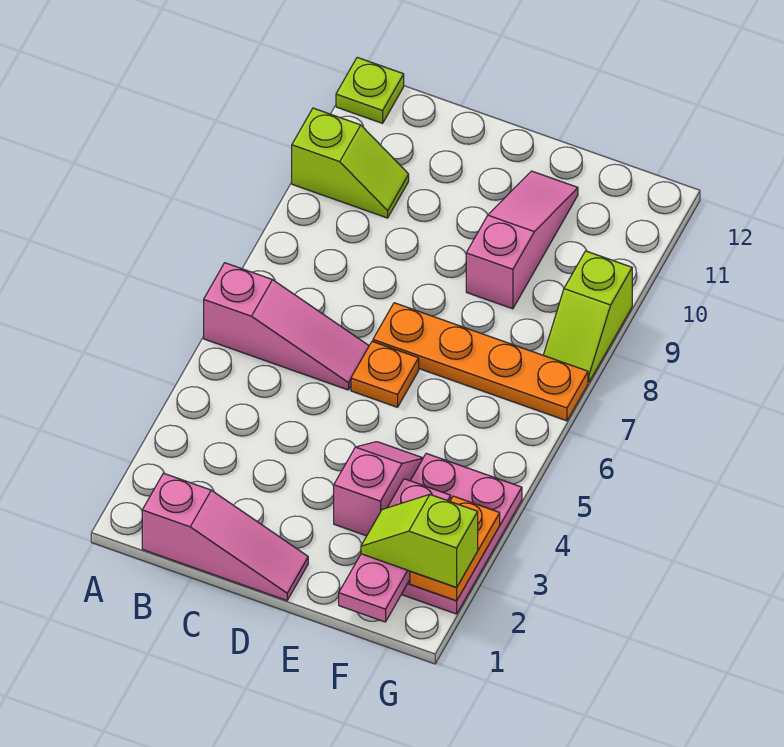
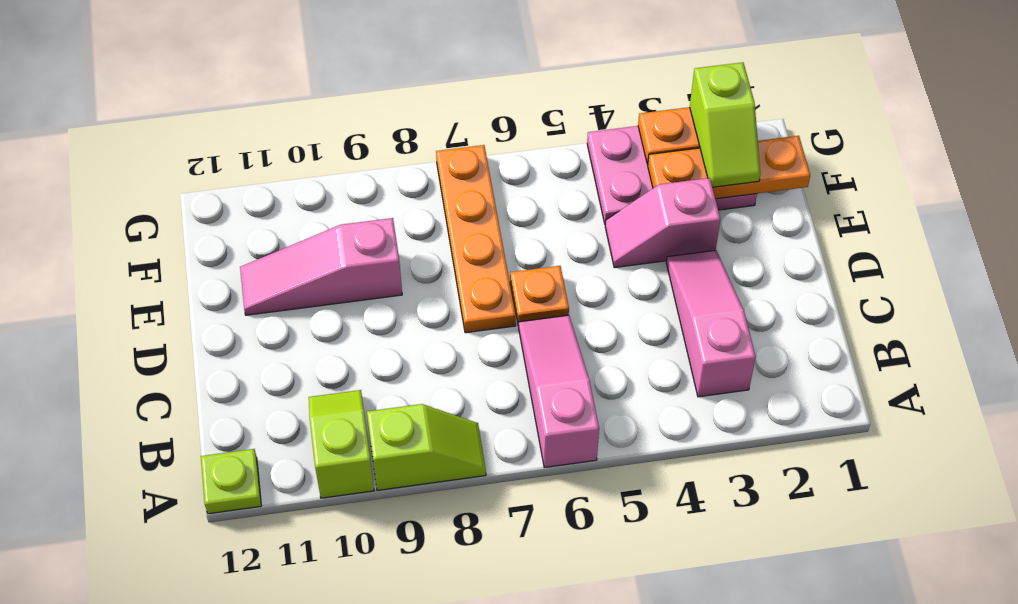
pink 1x3 slope [142,473,308,600] -> pink 1x3 slope moved to [666,250,756,397]
pink 1x3 plate [339,479,451,622] -> orange 1x3 plate [648,136,810,199]
lime 1x2 slope [544,251,632,382] -> lime 1x2 slope moved to [367,404,486,490]

